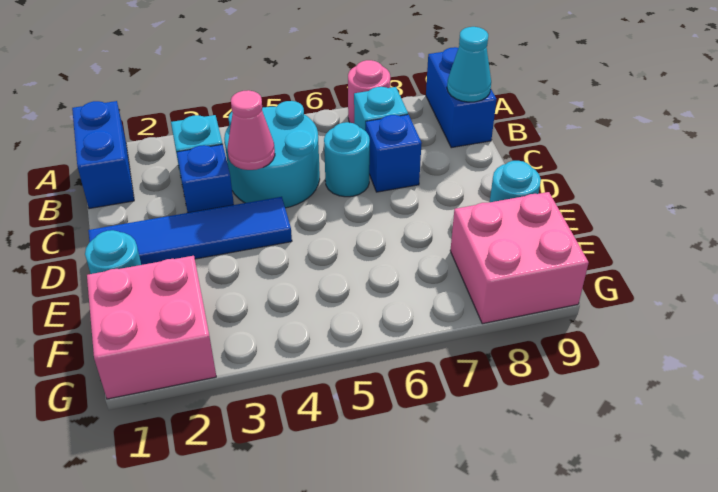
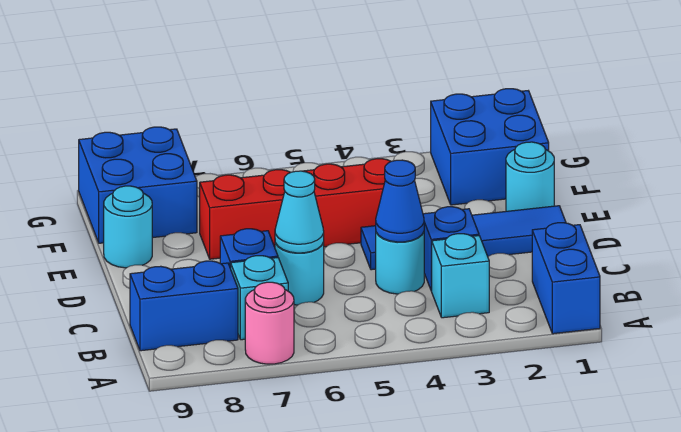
blue 1x2 brick [426,47,496,148] -> blue 1x2 brick turned to [130,261,238,351]
cyan 2x2 round brick [224,101,320,208] -> cyan 1x1 round brick [376,232,424,294]
cyan 1x1 cone [447,27,491,102] -> cyan 1x1 cone moved to [275,171,324,253]
pink 1x1 cone [228,90,275,170] -> blue 1x1 cone [376,160,424,242]
none -> red 1x4 brick [200,159,391,259]
pink 2x2 brick [87,256,216,399] -> blue 2x2 brick [431,89,549,205]
pink 2x2 brick [450,192,589,324] -> blue 2x2 brick [79,127,197,243]

